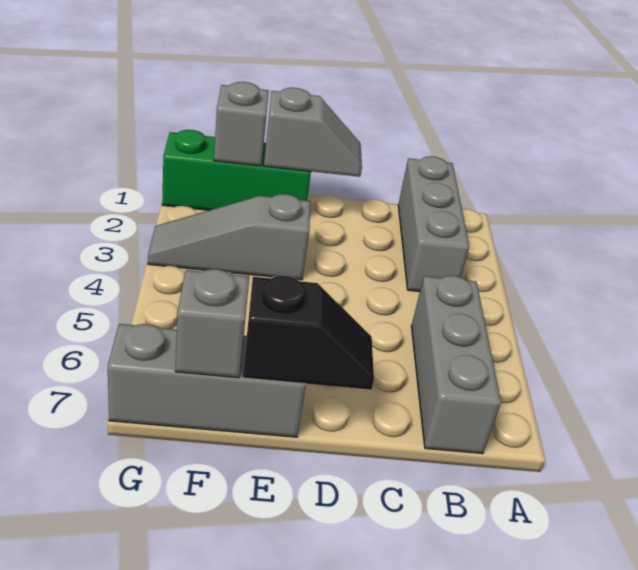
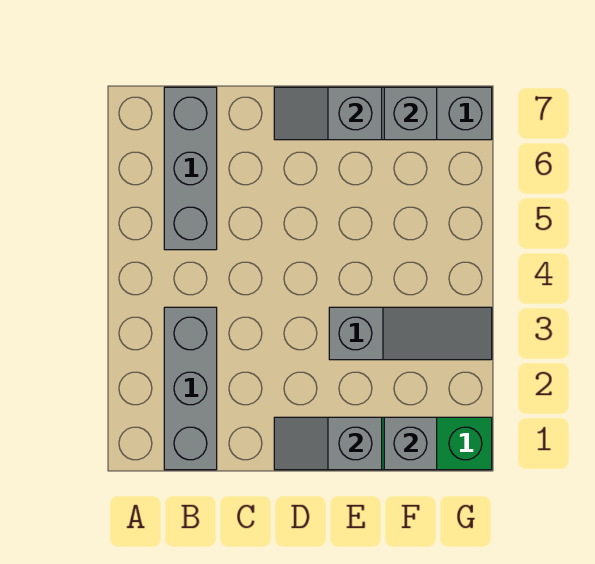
black 1x2 slope [243,276,374,390] -> grey 1x2 slope [274,87,382,140]

